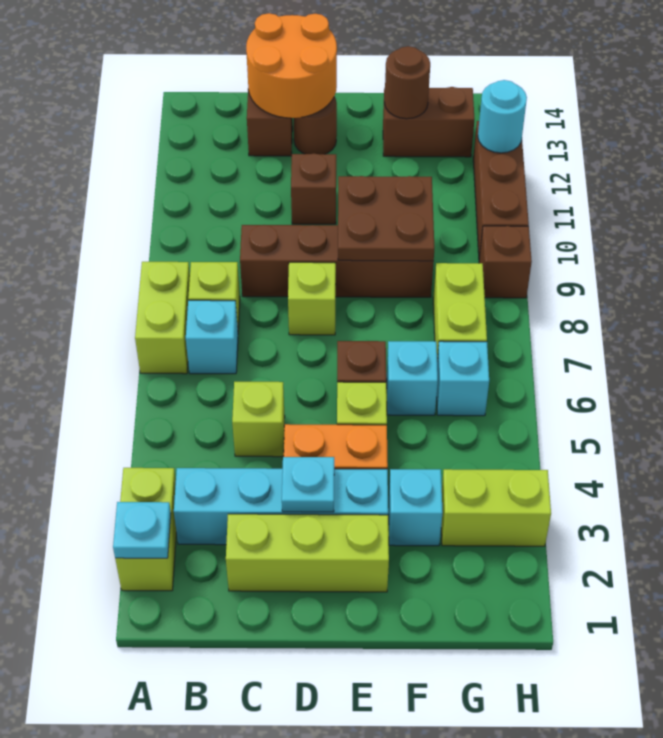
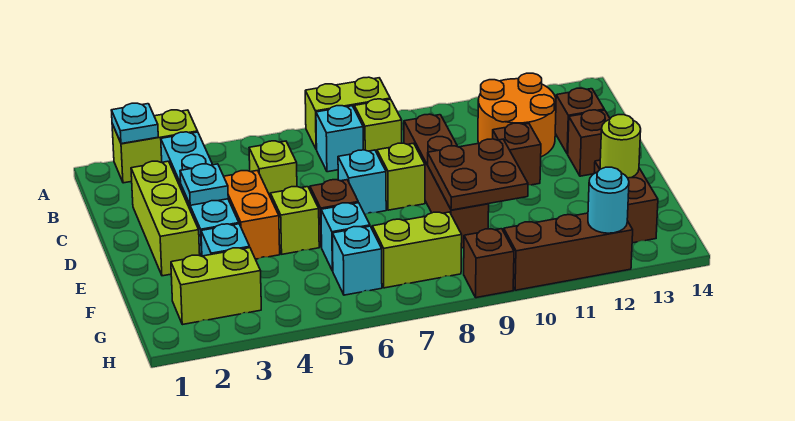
orange 2x2 round brick [246,13,337,118] -> orange 2x2 round brick moved to [478,73,556,157]
none -> cyan 1x1 brick [338,150,386,214]
brown 1x1 round brick [294,97,337,154] -> brown 1x1 brick [568,110,610,176]
brown 1x1 round brick [384,46,430,119] -> lime 1x1 round brick [600,115,641,178]
lime 1x2 brick [441,469,551,546] -> lime 1x2 brick turned to [171,248,261,325]

